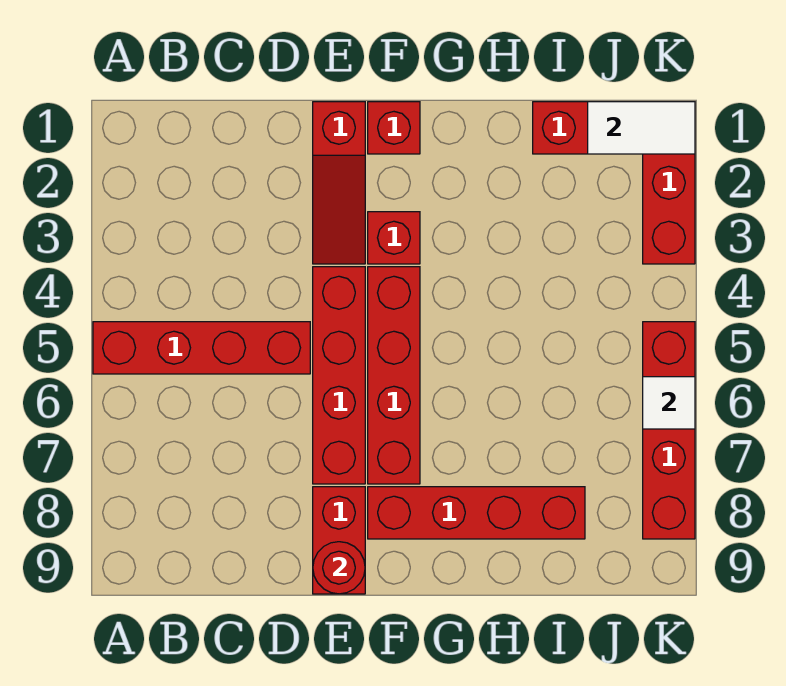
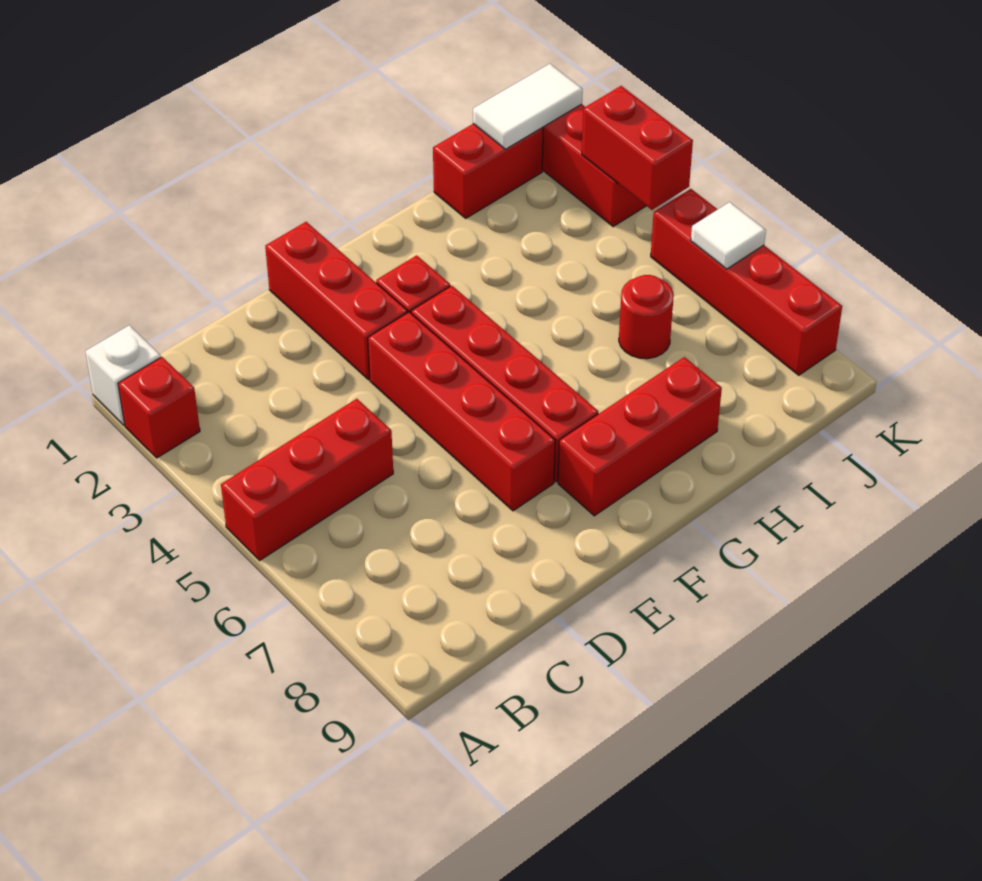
none -> white 1x1 brick [85,325,161,425]
red 1x4 brick [93,322,310,374] -> red 1x3 brick [221,399,393,560]
red 1x3 slope [313,102,365,264] -> red 1x3 brick [265,222,408,380]
red 1x2 brick [313,487,365,594] -> red 1x2 brick moved to [582,86,693,210]
red 1x1 round brick [313,542,365,594] -> red 1x1 round brick moved to [619,275,674,359]
red 1x1 brick [368,102,420,154] -> red 1x1 brick moved to [118,357,200,458]
red 1x4 brick [368,487,585,539] -> red 1x3 brick [558,357,722,516]

